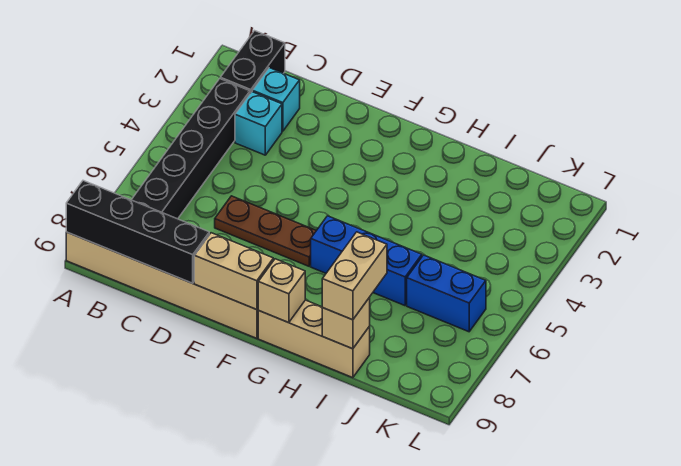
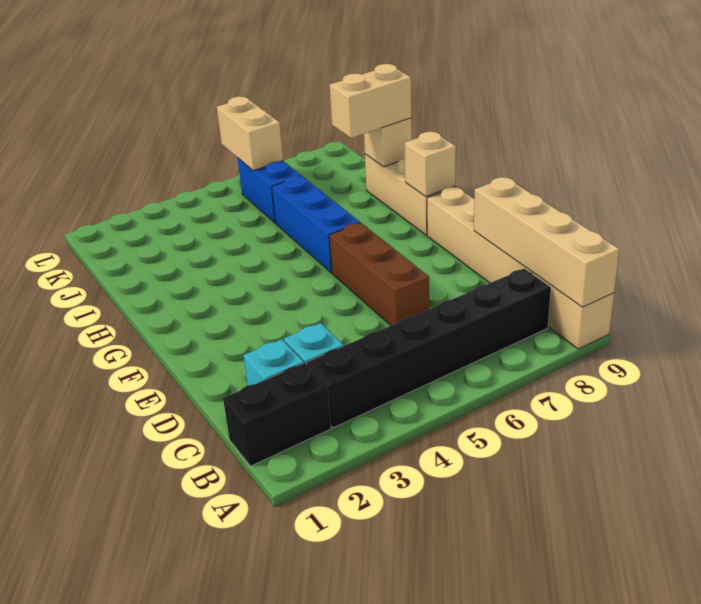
black 1x4 brick [66,181,209,283] -> tan 1x4 brick [474,177,619,307]
brown 1x3 plate [215,196,316,266] -> brown 1x3 brick [329,223,429,326]
tan 1x2 brick [194,233,273,310] -> tan 1x2 brick moved to [217,96,283,171]

